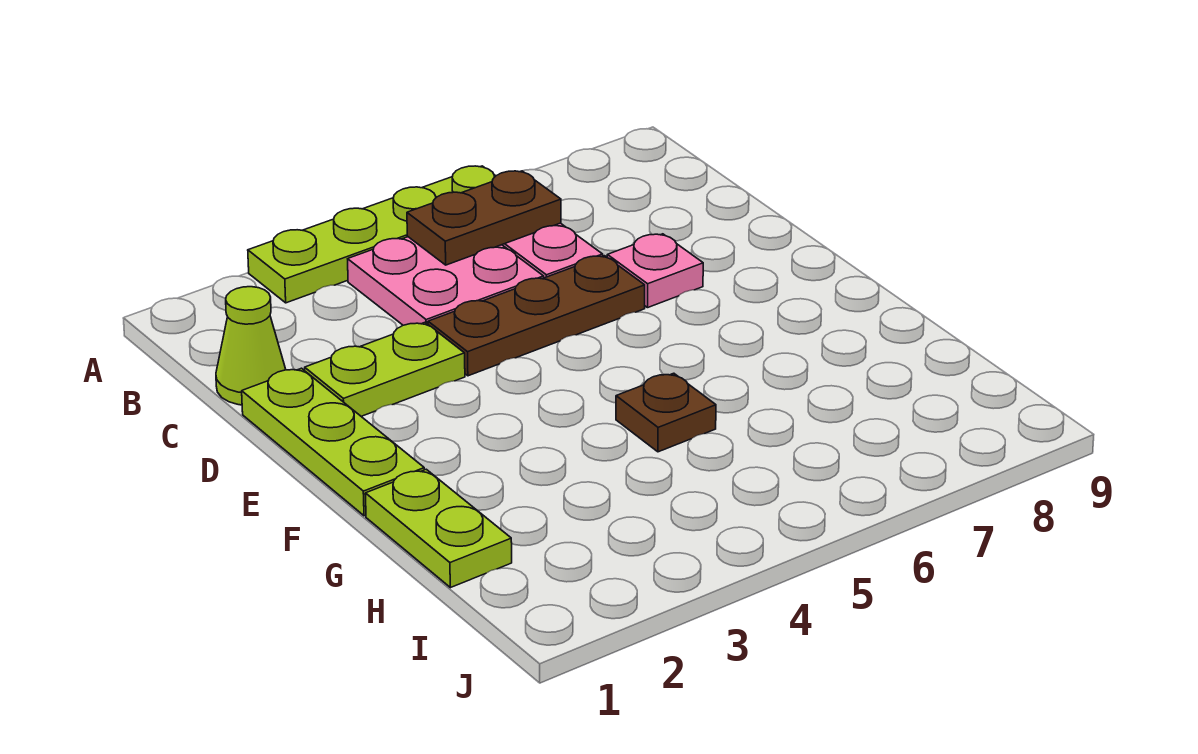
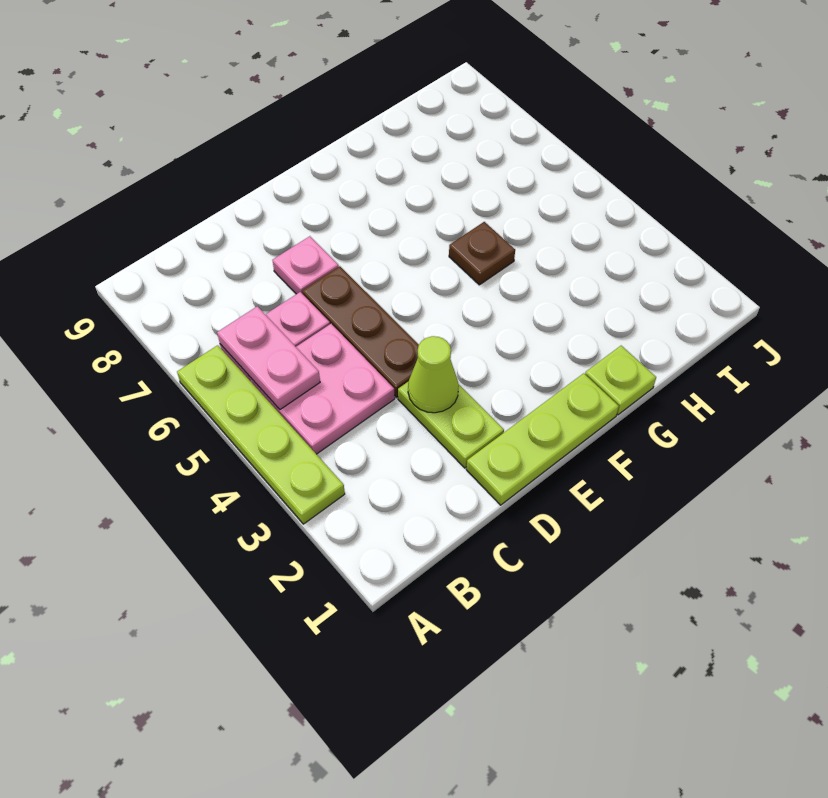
brown 1x2 plate [407,171,561,265] -> pink 1x2 plate [217,306,320,409]
lime 1x1 cone [216,287,286,405] -> lime 1x1 cone moved to [408,336,459,413]
lime 1x2 plate [365,469,512,588] -> lime 1x1 plate [585,346,656,415]

